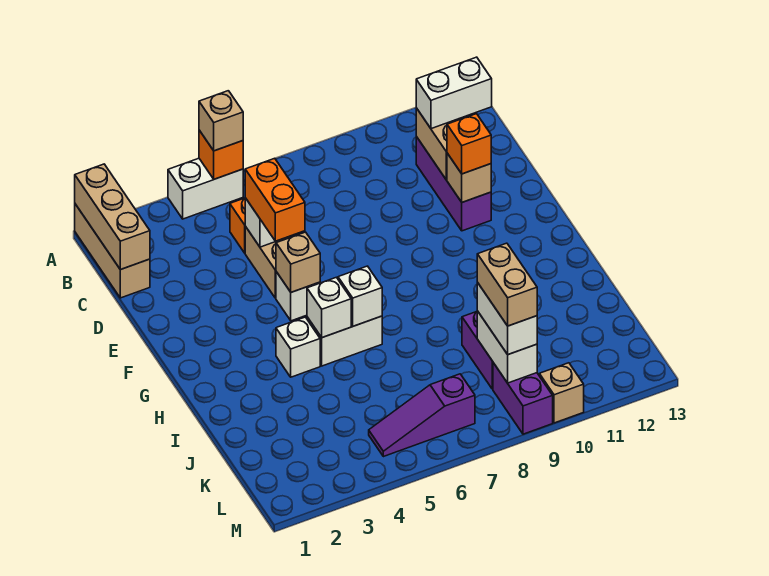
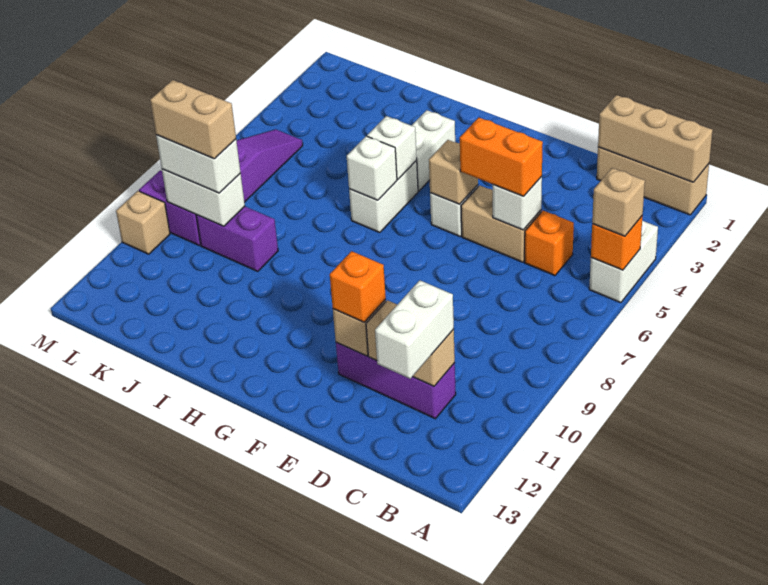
white 1x1 brick [276,317,320,377] -> white 1x2 brick [411,110,455,191]

